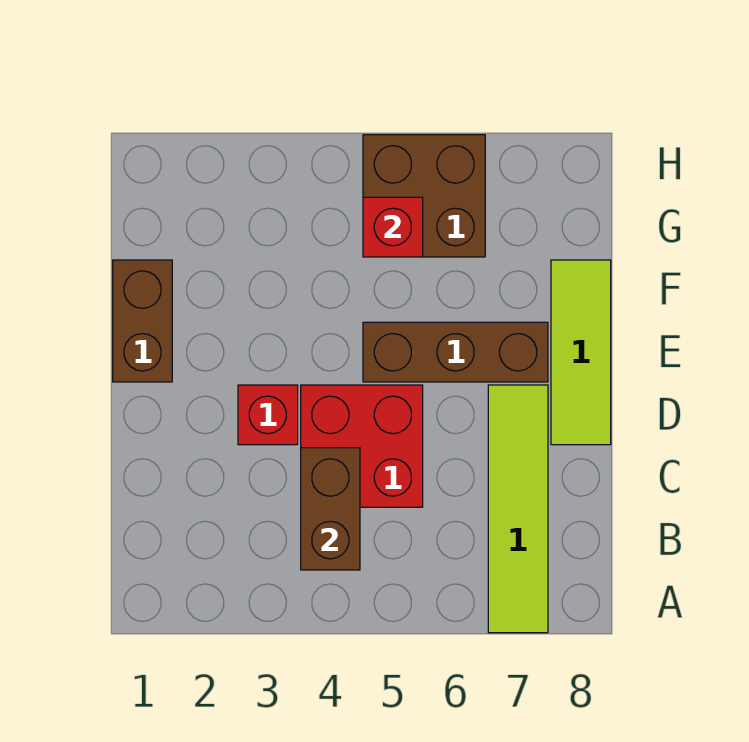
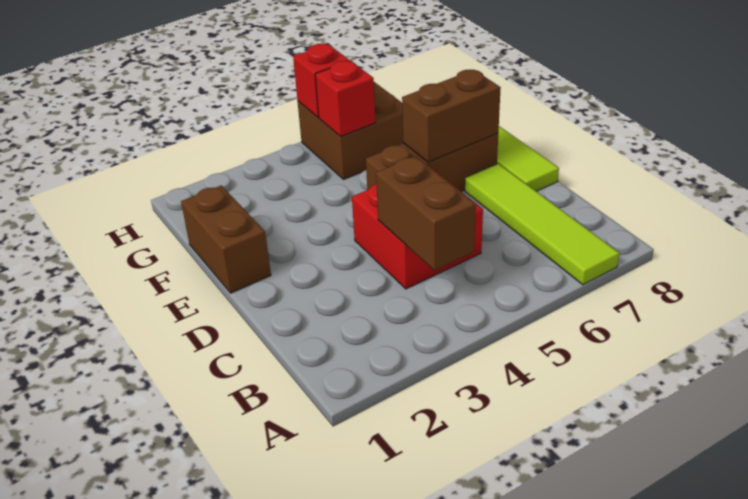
red 1x1 brick [238,385,298,445] -> red 1x1 brick moved to [293,44,350,117]
none -> brown 1x2 brick [402,69,501,162]

